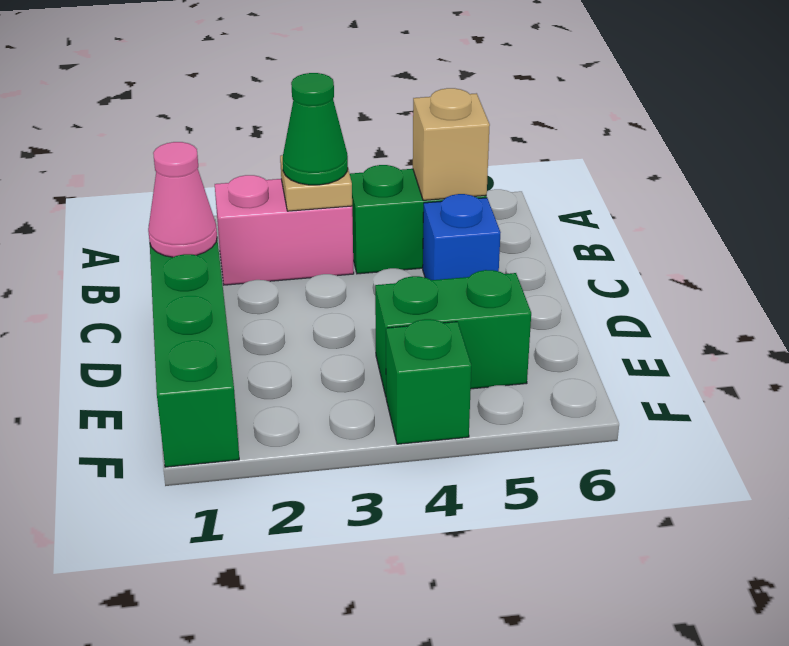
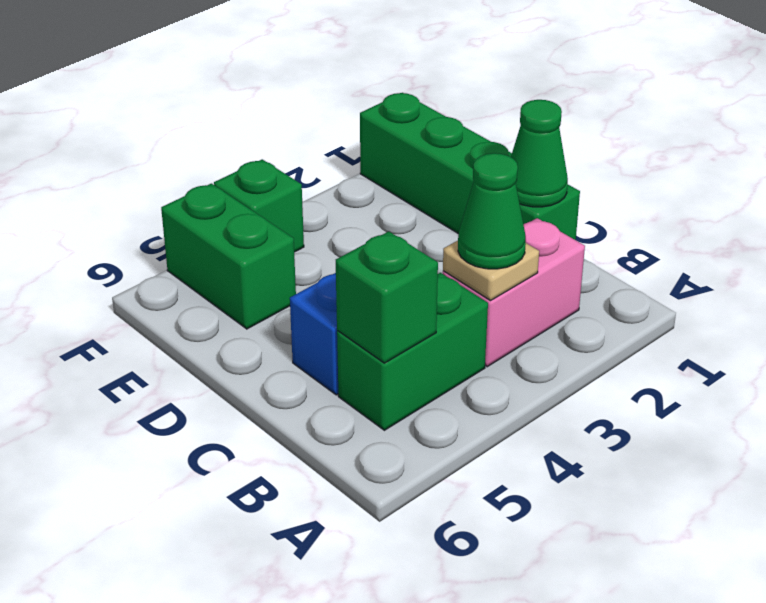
tan 1x1 brick [413,88,490,200] -> green 1x1 brick [336,231,438,363]
pink 1x1 cone [148,142,217,257] -> green 1x1 cone [511,100,568,207]
green 1x2 brick [375,270,531,396] -> green 1x2 brick turned to [161,184,296,329]

